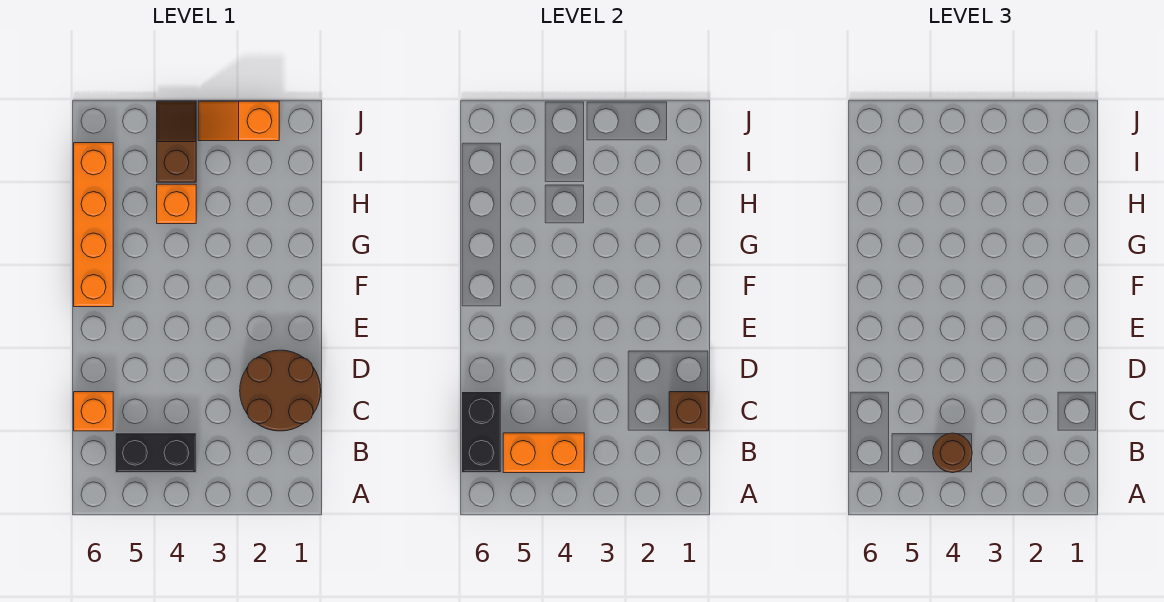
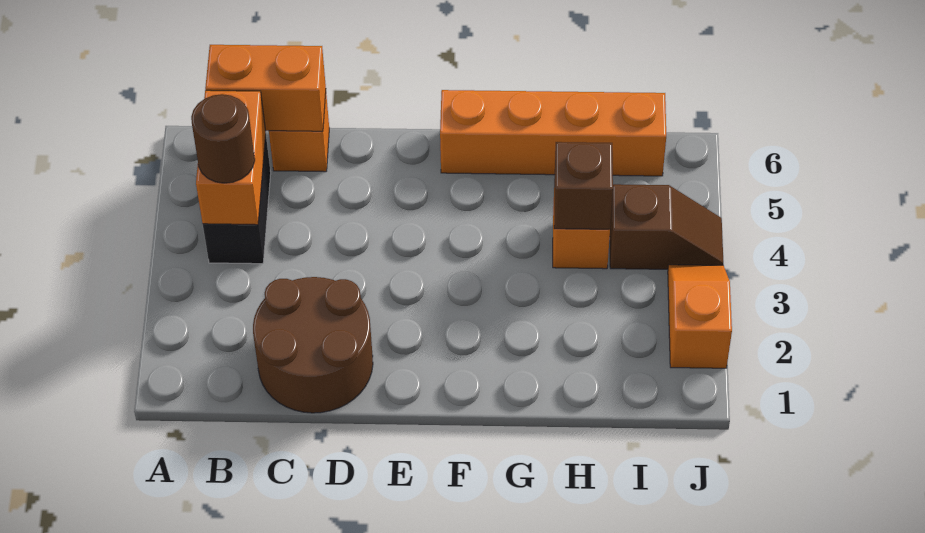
black 1x2 brick [462,392,501,473] -> orange 1x2 brick [205,45,326,131]
brown 1x1 brick [669,392,709,431] -> brown 1x1 brick moved to [554,142,613,229]

